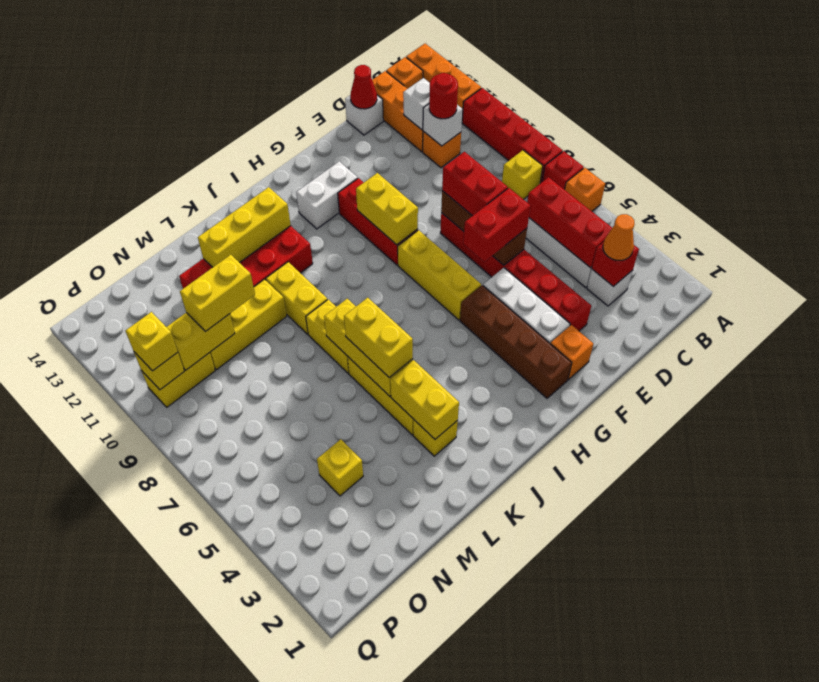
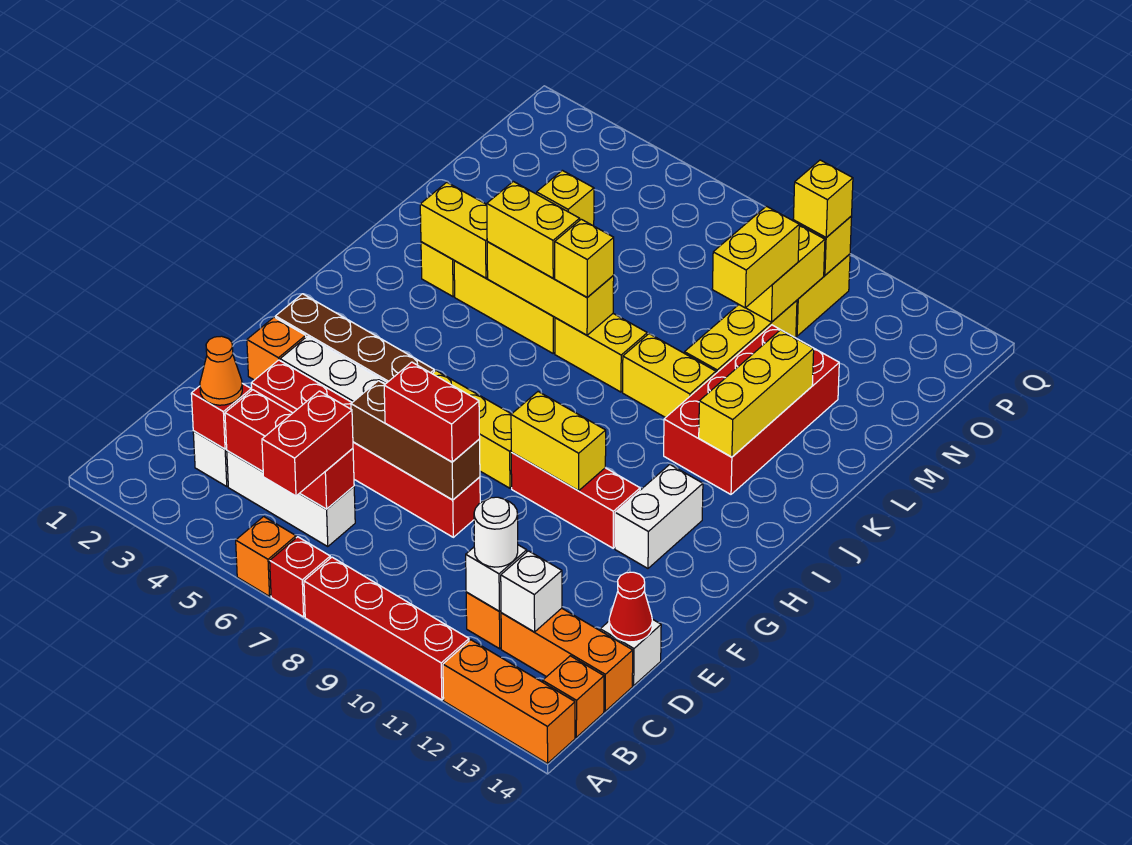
yellow 1x1 brick [502,150,543,200] -> yellow 1x1 brick moved to [555,219,614,297]
red 1x1 round brick [429,73,458,119] -> white 1x1 round brick [474,497,518,567]
red 1x2 brick [463,188,530,262] -> red 1x2 brick moved to [262,391,353,496]

